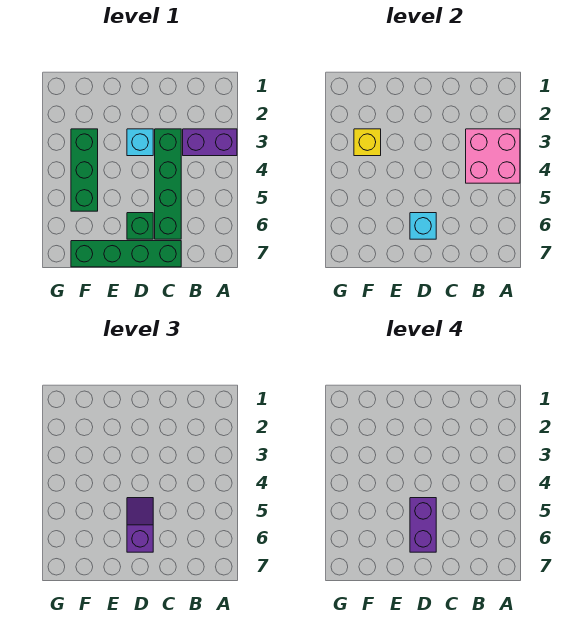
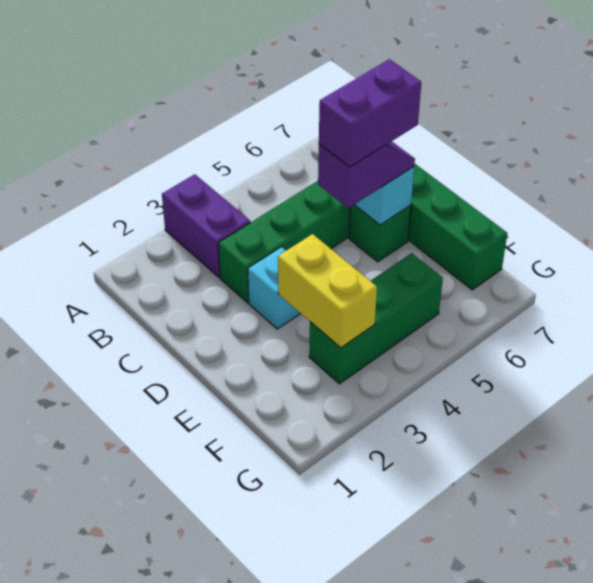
pink 2x2 brick [466,129,520,183] -> none
purple 1x2 slope [127,498,153,552] -> purple 1x2 slope turned to [318,141,415,208]
yellow 1x1 brick [354,129,381,156] -> yellow 1x2 brick [278,234,377,348]

